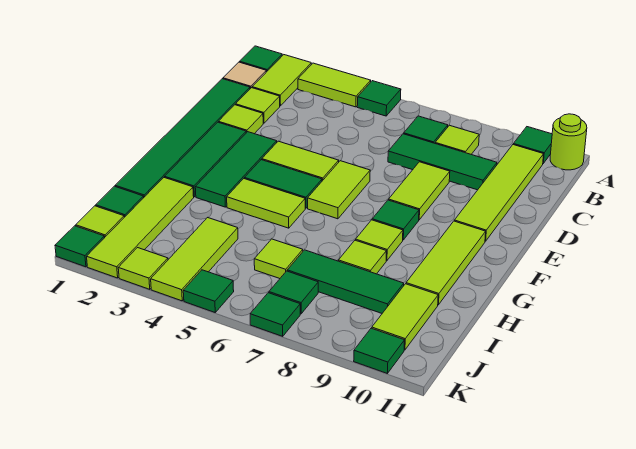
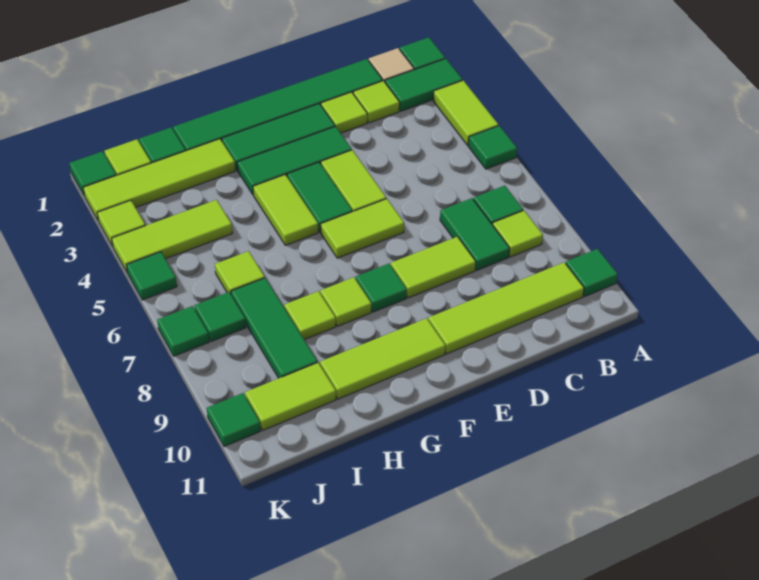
lime 1x2 tile [252,55,311,106] -> green 1x2 tile [385,59,463,111]
lime 1x1 round brick [550,114,587,170] -> none
green 1x3 tile [388,134,497,190] -> green 1x2 tile [440,198,510,270]

